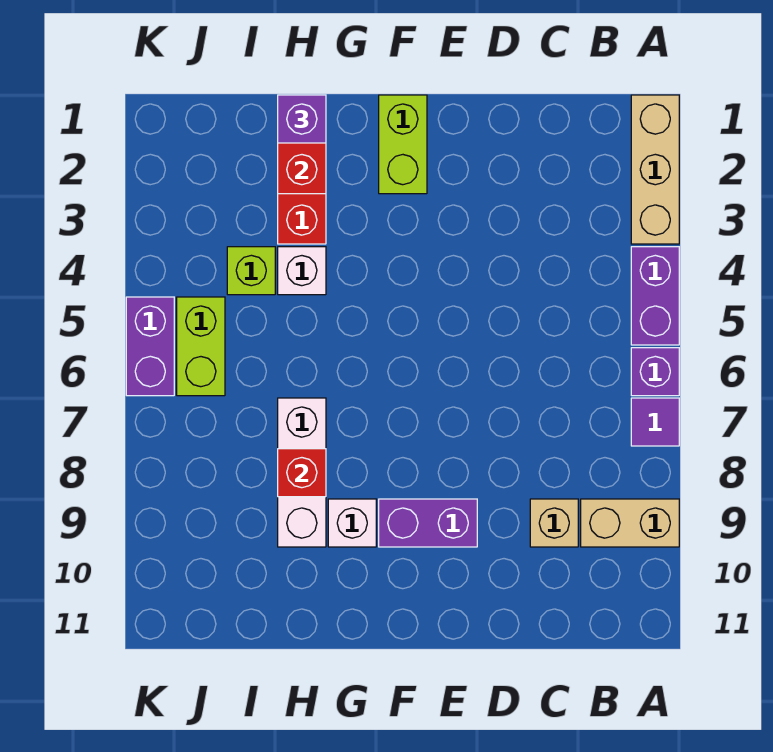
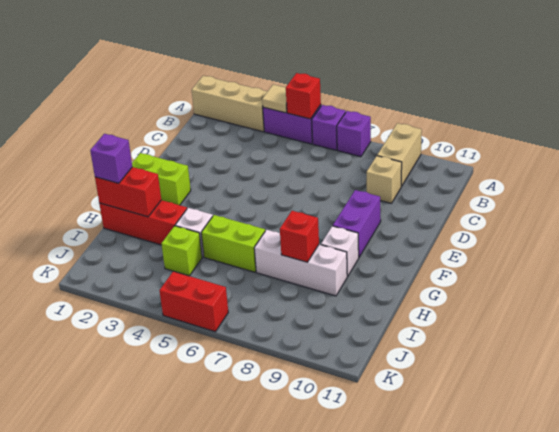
none -> tan 1x1 tile [262,84,287,113]
none -> red 1x1 brick [286,73,321,119]
purple 1x1 tile [631,398,679,446] -> purple 1x1 brick [337,111,371,157]
lime 1x2 brick [177,297,225,396] -> lime 1x2 brick moved to [201,215,265,272]
purple 1x2 brick [126,297,174,396] -> red 1x2 brick [159,271,228,332]

